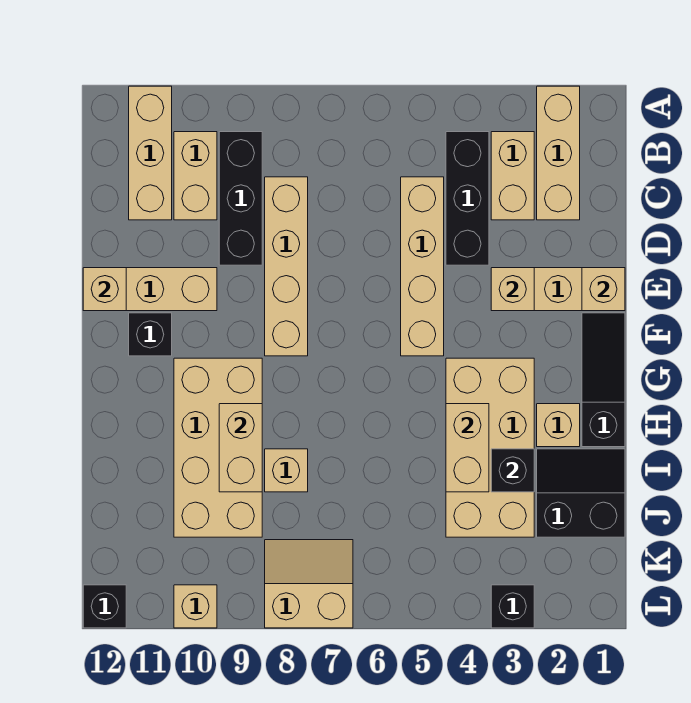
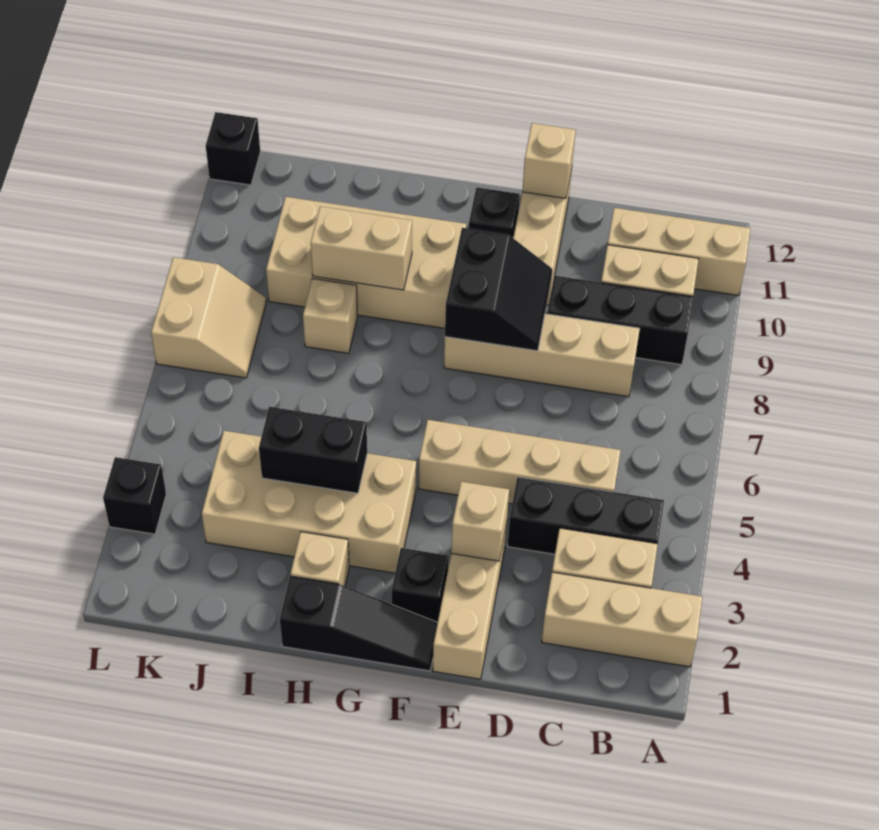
tan 1x1 brick [582,268,625,311] -> none
tan 1x2 brick [446,404,489,492] -> black 1x2 brick [259,407,367,493]
black 2x2 slope [537,449,625,537] -> black 2x2 slope moved to [445,228,552,351]
black 1x1 brick [491,449,534,492] -> black 1x1 brick moved to [392,548,448,622]
tan 1x1 brick [174,585,217,628] -> none

